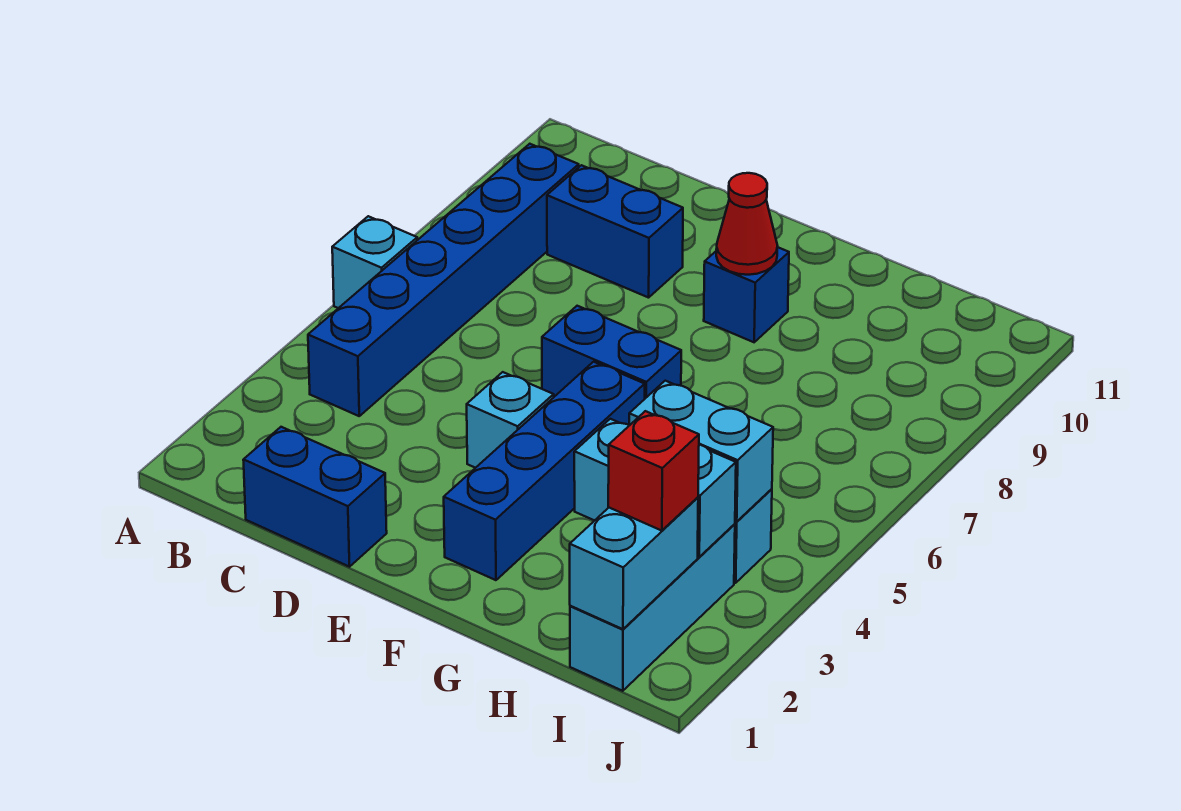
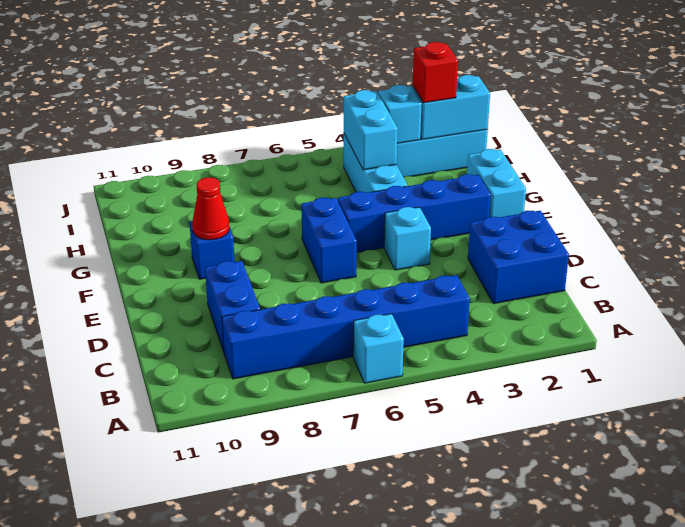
blue 1x2 brick [243,427,387,567] -> blue 2x2 brick [468,211,569,304]
none -> cyan 1x2 brick [467,149,526,217]

